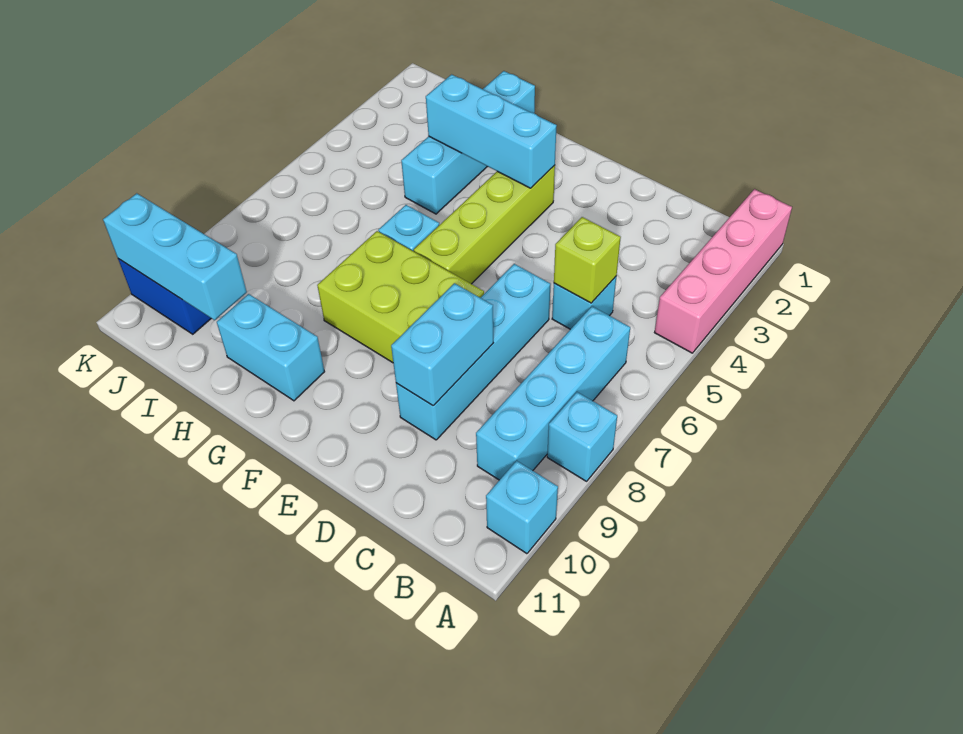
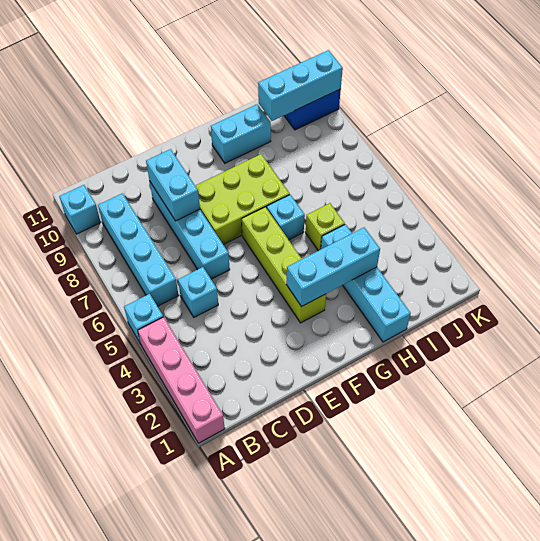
cyan 1x1 brick [547,392,617,481] -> cyan 1x1 brick moved to [124,294,163,344]
lime 1x1 brick [554,217,621,303] -> lime 1x1 brick moved to [306,203,345,251]

